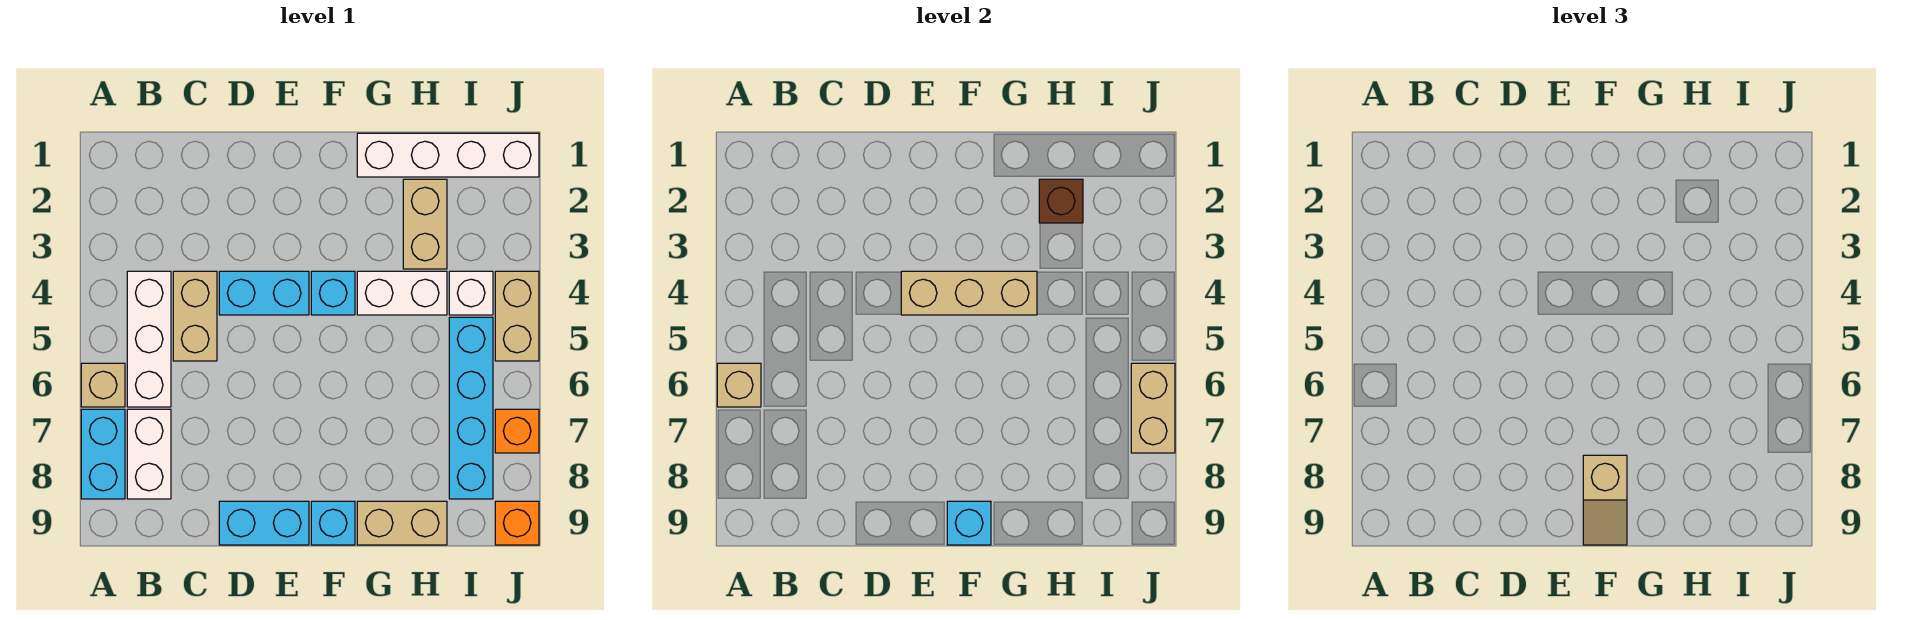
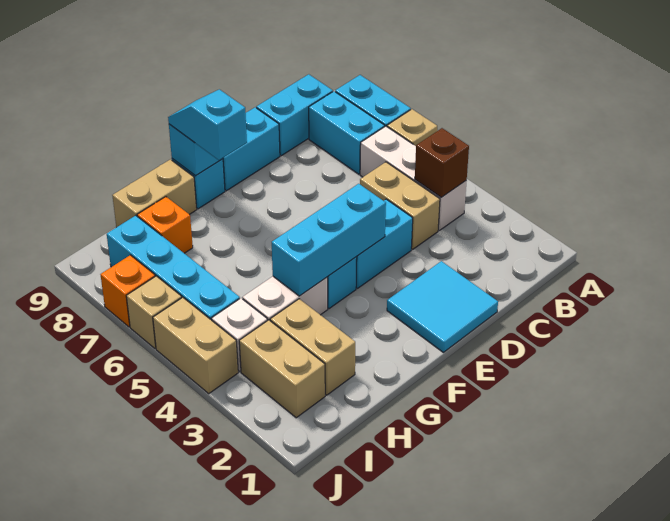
tan 1x1 brick [717,363,761,407] -> tan 1x1 brick moved to [126,276,182,349]
white 1x2 brick [127,409,171,499] -> cyan 1x2 brick [309,91,385,174]
none -> cyan 1x2 brick [256,74,333,156]
none -> cyan 2x2 tile [387,261,498,352]
tan 1x3 brick [901,271,1037,315] -> cyan 1x3 brick [272,184,386,296]
tan 1x2 slope [1583,455,1627,545] -> cyan 1x2 slope [168,89,247,160]
white 1x4 brick [357,133,539,177] -> none
brown 1x1 brick [1039,179,1083,223] -> brown 1x1 brick moved to [415,128,469,197]
tan 1x2 brick [1131,363,1175,453] -> tan 1x2 brick moved to [239,320,325,418]
orange 1x1 brick [495,501,539,545] -> orange 1x1 brick moved to [137,197,193,253]

